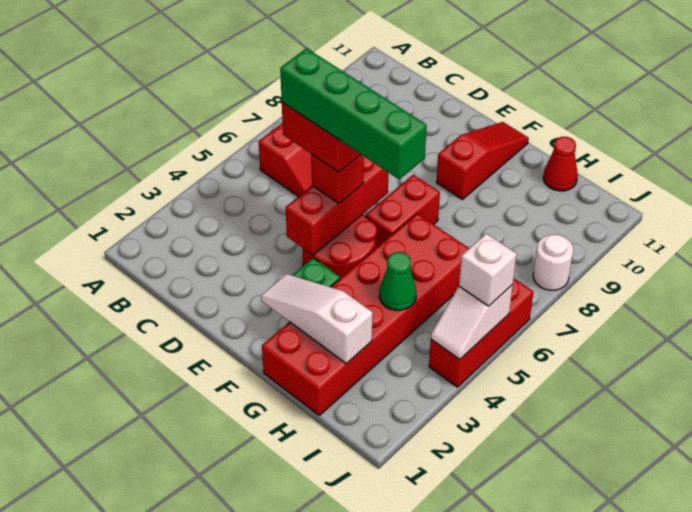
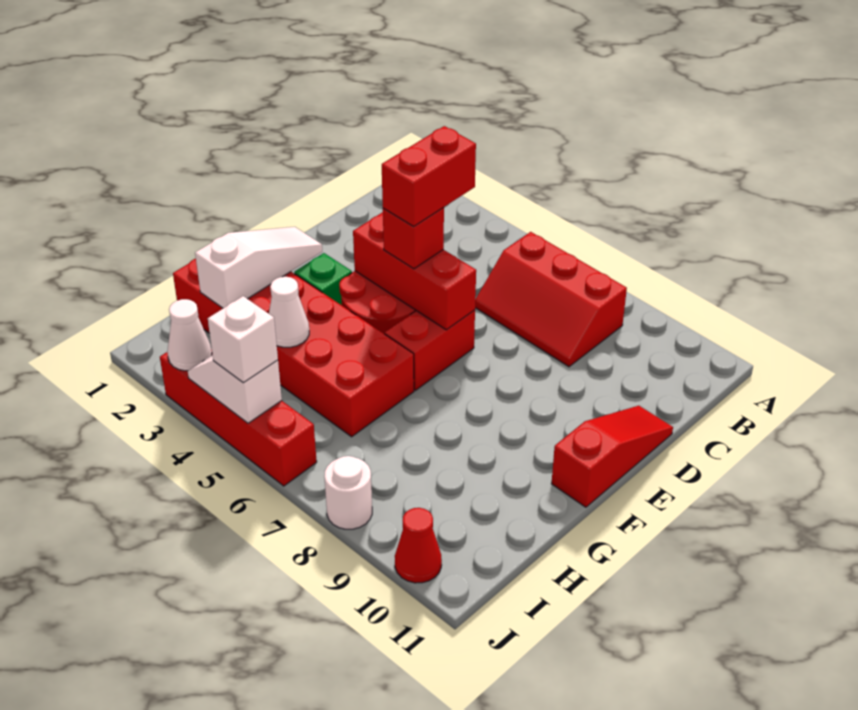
green 1x4 brick [280,48,427,180] -> none
red 1x2 brick [366,175,440,248] -> red 1x2 brick turned to [385,310,475,390]
red 1x3 slope [436,122,529,199] -> red 1x3 slope turned to [551,406,673,507]
green 1x1 cone [379,252,416,310] -> white 1x1 cone [269,277,309,347]
red 1x1 cone [543,137,578,191] -> red 1x1 cone moved to [395,508,442,583]
none -> white 1x1 cone [167,299,212,371]
red 1x3 brick [429,279,533,387] -> red 1x4 brick [160,349,317,486]

